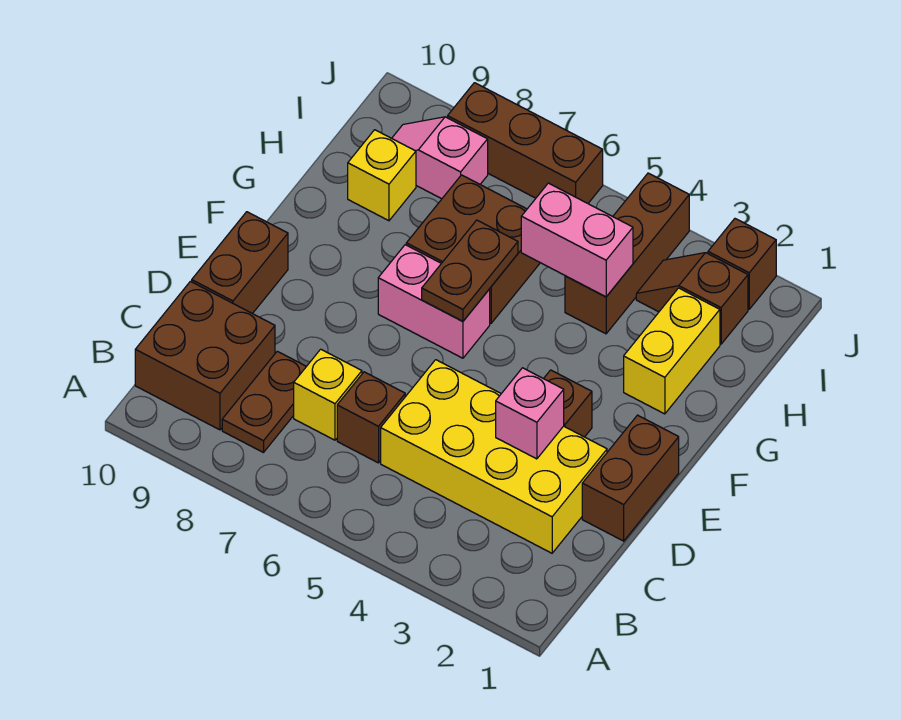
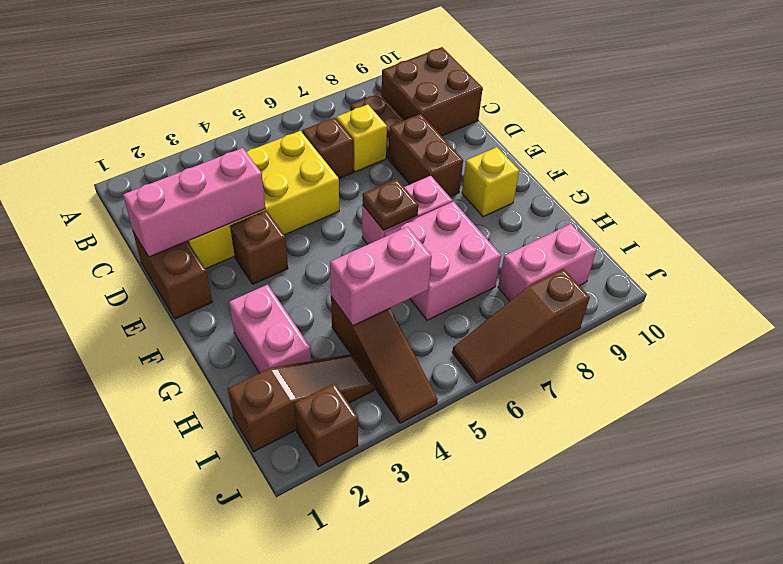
pink 1x1 brick [496,368,564,459] -> pink 1x3 brick [123,148,265,257]
brown 1x2 brick [192,212,288,314] -> brown 1x2 brick moved to [388,114,463,197]
brown 1x2 plate [422,220,518,321] -> brown 1x1 plate [363,179,418,231]
yellow 1x2 brick [624,288,720,414] -> pink 1x2 brick [229,285,311,373]
brown 2x2 brick [406,175,540,323] -> pink 2x2 brick [384,202,501,320]
brown 1x3 brick [565,173,689,334] -> brown 1x3 slope [331,297,438,423]
yellow 1x1 brick [348,130,416,221] -> yellow 1x1 brick moved to [462,147,519,217]
brown 1x2 slope [636,253,748,344] -> brown 1x3 slope [228,354,374,452]
pink 1x2 slope [392,117,488,199] -> pink 1x2 brick [498,224,596,301]
brown 1x3 brick [448,83,603,203] -> brown 1x3 slope [452,269,590,383]

